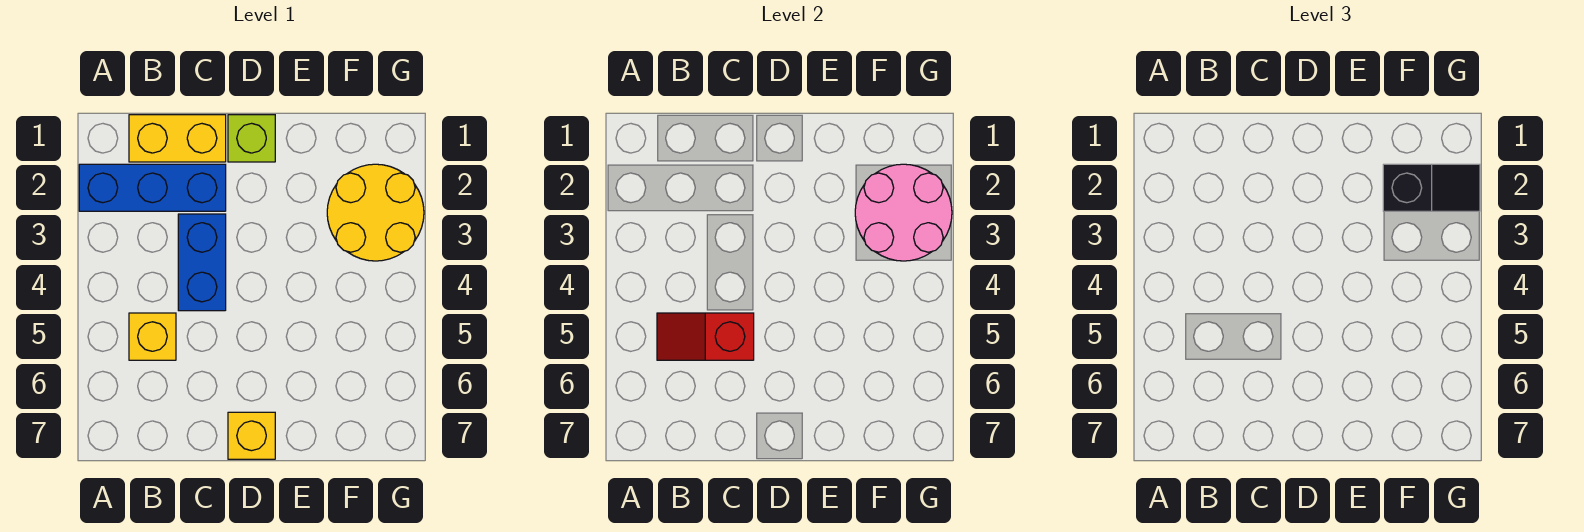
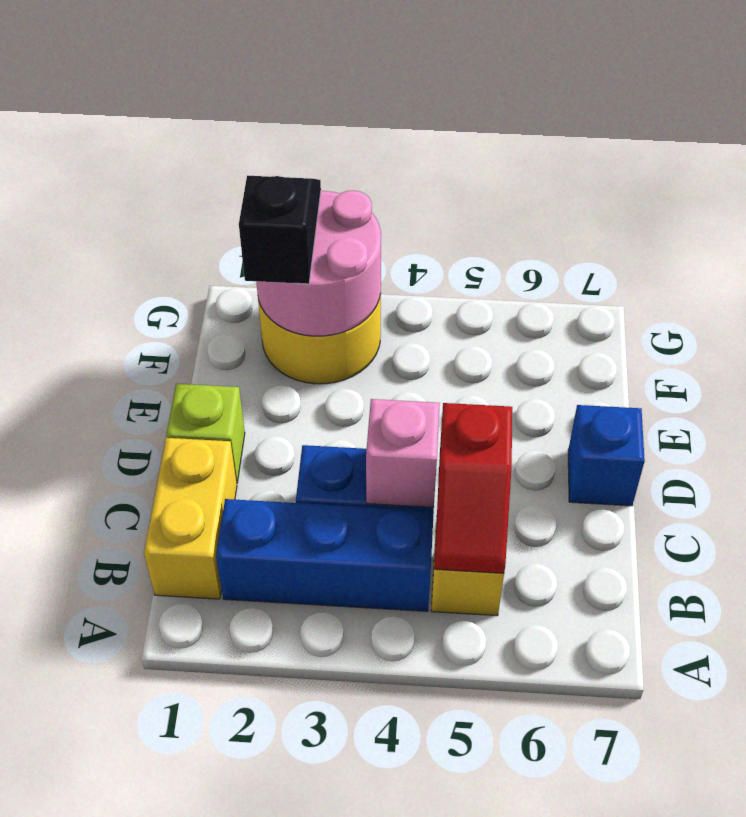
blue 1x3 brick [79,164,226,211] -> blue 1x3 brick turned to [216,499,434,611]
none -> pink 1x1 brick [366,399,440,507]
yellow 1x1 brick [228,412,275,459] -> blue 1x1 brick [568,405,645,506]

